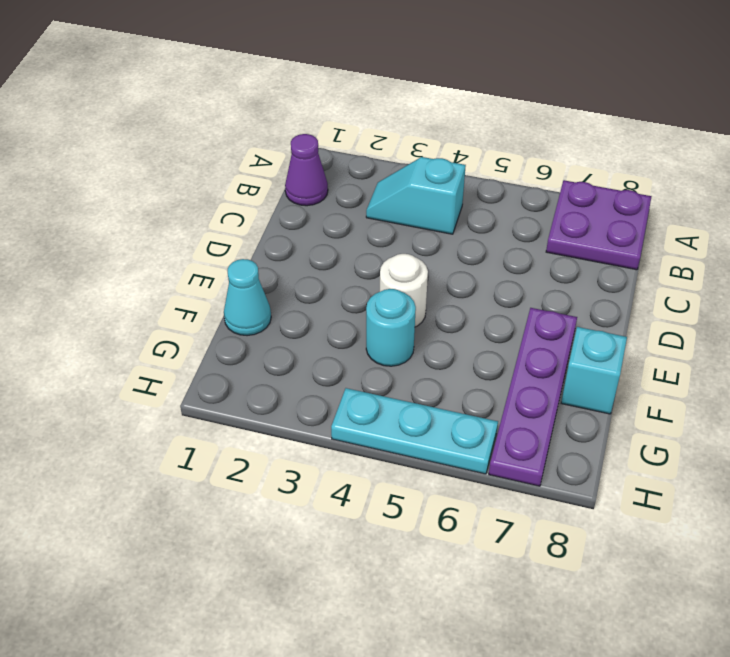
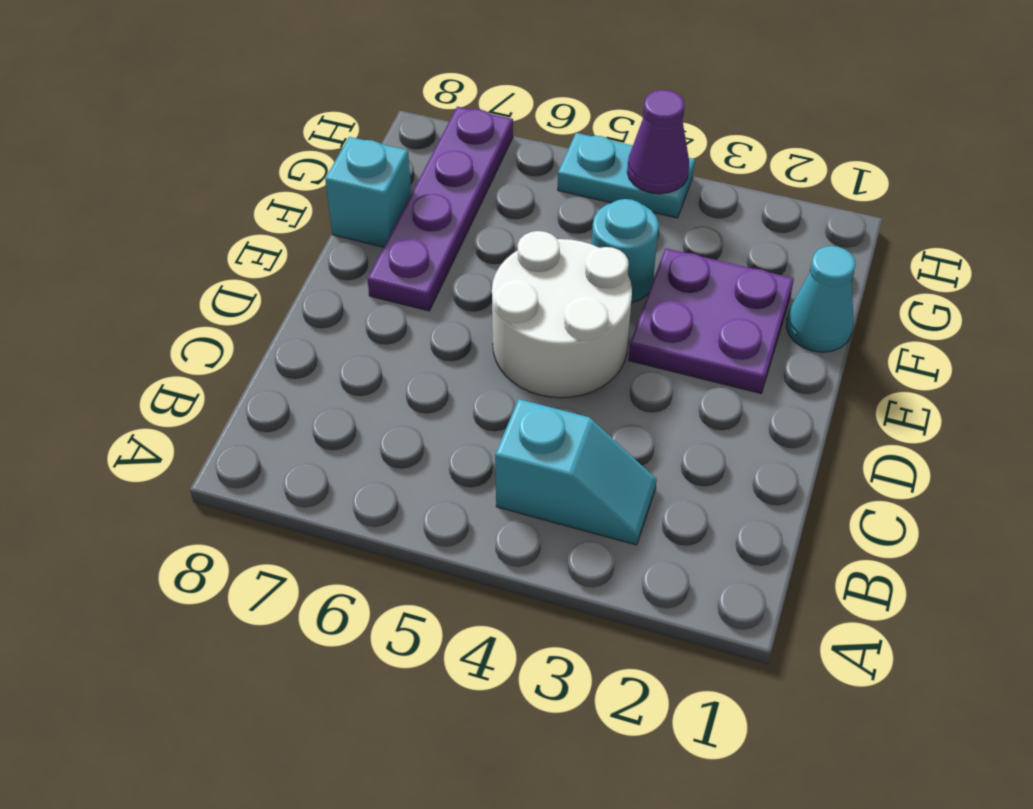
purple 2x2 plate [546,180,652,270] -> purple 2x2 plate moved to [629,248,794,393]
purple 1x1 cone [285,134,328,206] -> purple 1x1 cone moved to [627,90,690,194]
white 1x1 round brick [380,254,428,327] -> white 2x2 round brick [492,231,632,398]
cyan 1x3 plate [331,388,498,474] -> cyan 1x2 plate [558,133,695,218]

